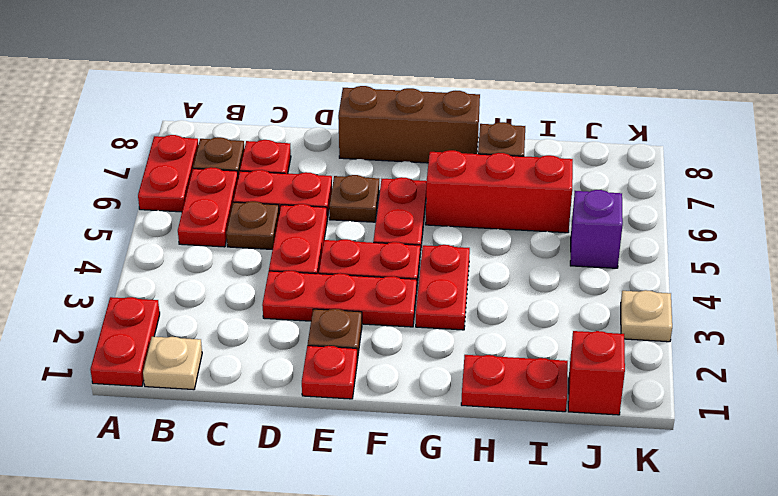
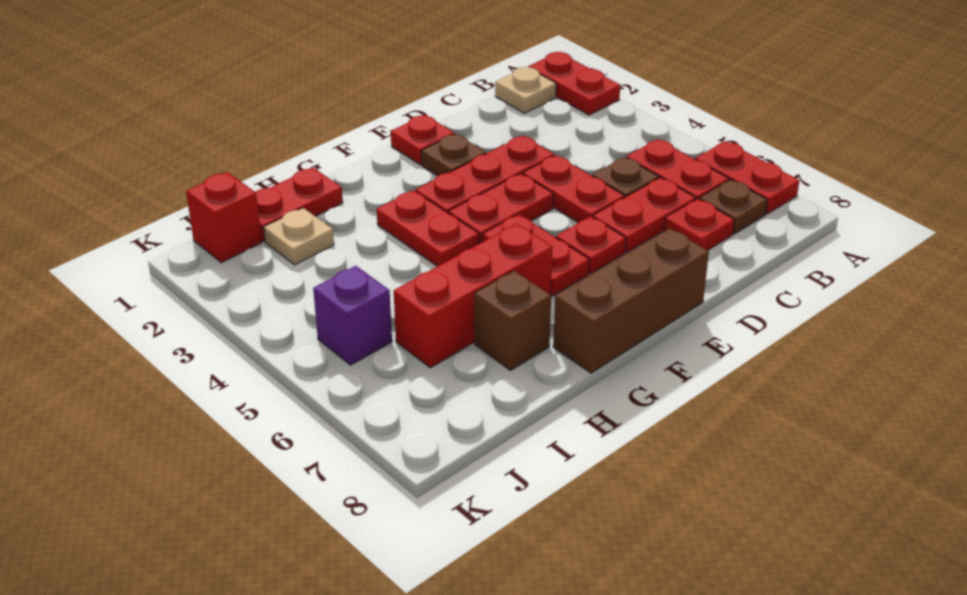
brown 1x1 plate [329,175,379,222] -> red 1x1 plate [556,216,626,274]
tan 1x1 plate [621,290,672,342] -> tan 1x1 plate moved to [264,208,334,265]

